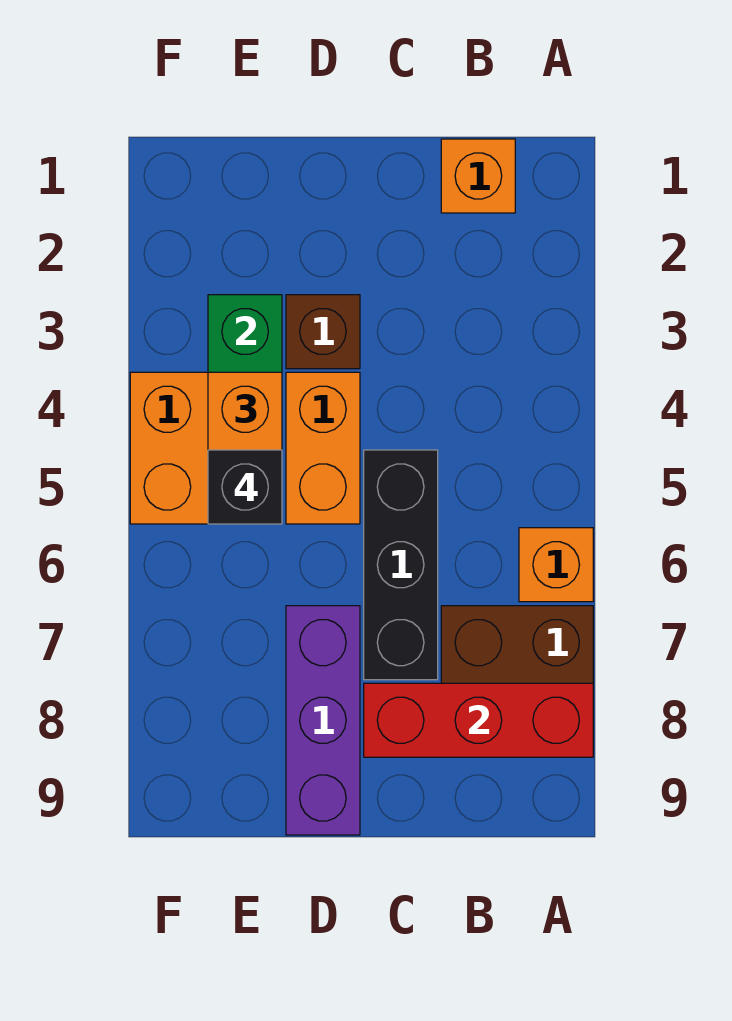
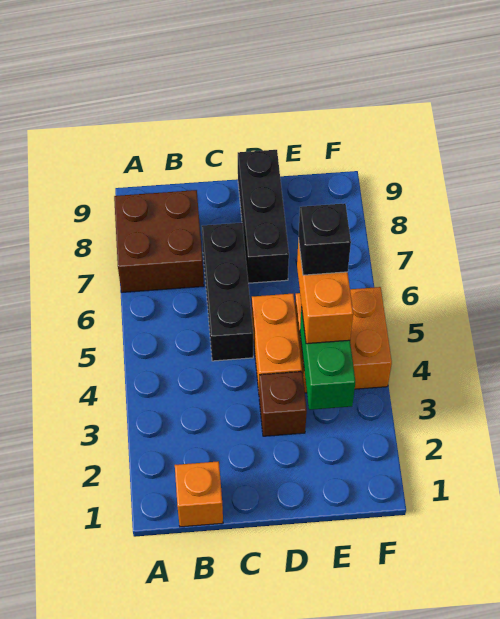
orange 1x1 brick [519,528,593,602] -> none
red 1x3 brick [364,683,593,757] -> none
purple 1x3 brick [286,606,360,835] -> black 1x3 brick [238,150,289,283]

